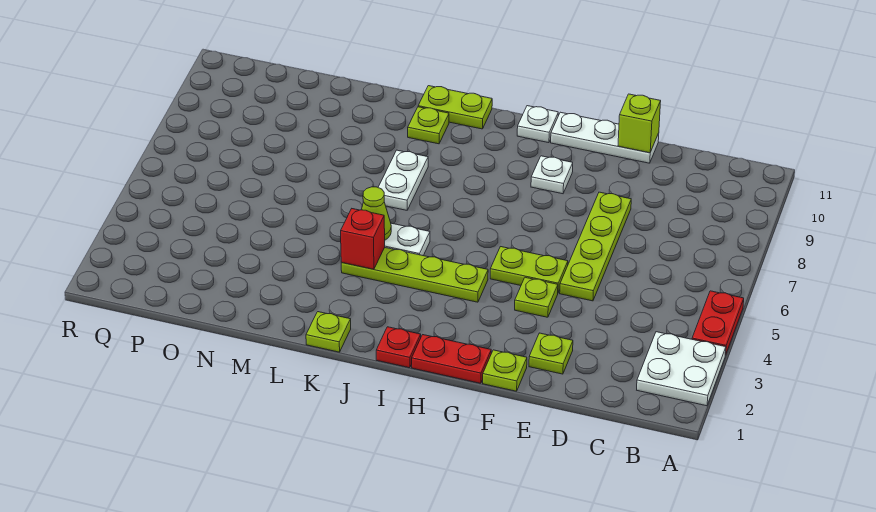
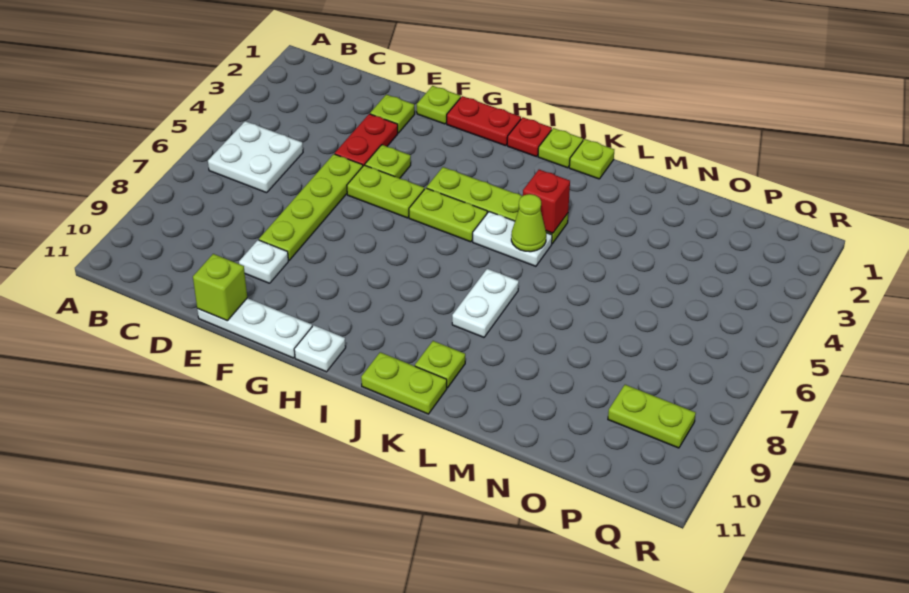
white 2x2 plate [637,332,726,406] -> white 2x2 plate moved to [208,121,303,193]
red 1x2 plate [692,291,744,355] -> red 1x2 plate moved to [335,114,398,166]
white 1x1 plate [531,156,573,194] -> white 1x1 plate moved to [239,240,288,283]
none -> lime 1x2 plate [409,188,487,242]
none -> lime 1x1 plate [538,128,583,168]
none -> lime 1x2 plate [608,385,696,448]

